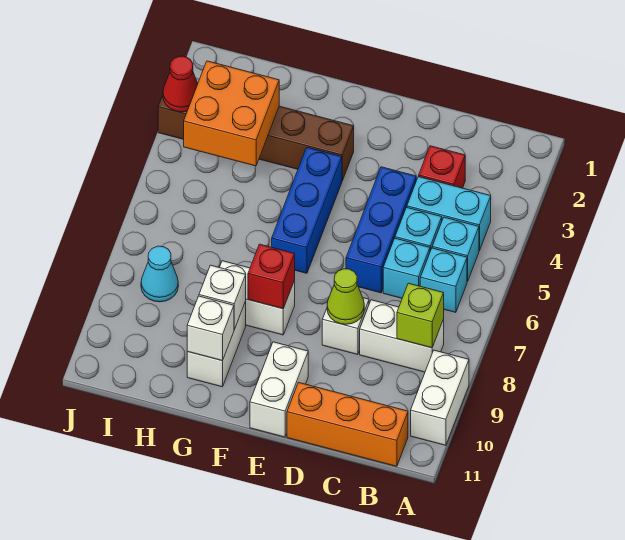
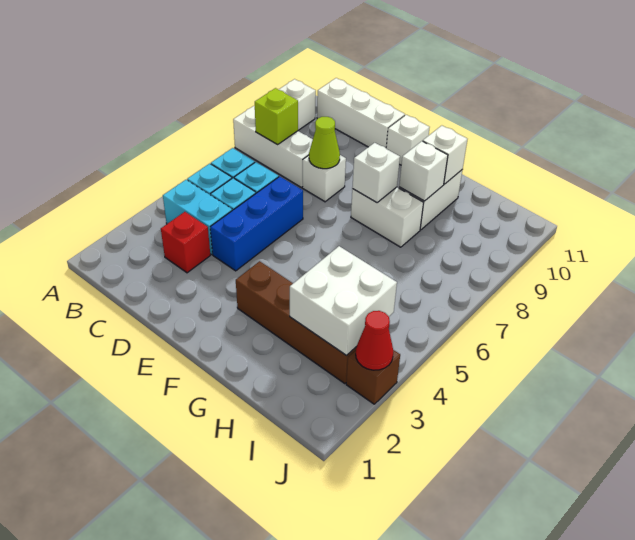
white 1x2 brick [360,300,444,372] -> white 1x3 brick [233,106,313,187]
orange 1x3 brick [287,383,408,466] -> white 1x3 brick [317,78,405,148]
white 1x2 brick [250,342,308,437] -> white 1x1 brick [386,115,430,165]
blue 1x3 brick [272,148,342,273] -> none
red 1x1 brick [248,244,295,309] -> white 1x1 brick [352,143,400,203]
orange 2x2 brick [184,61,279,166] -> white 2x2 brick [290,246,397,356]
cyan 1x1 cone [141,246,178,302] -> none

